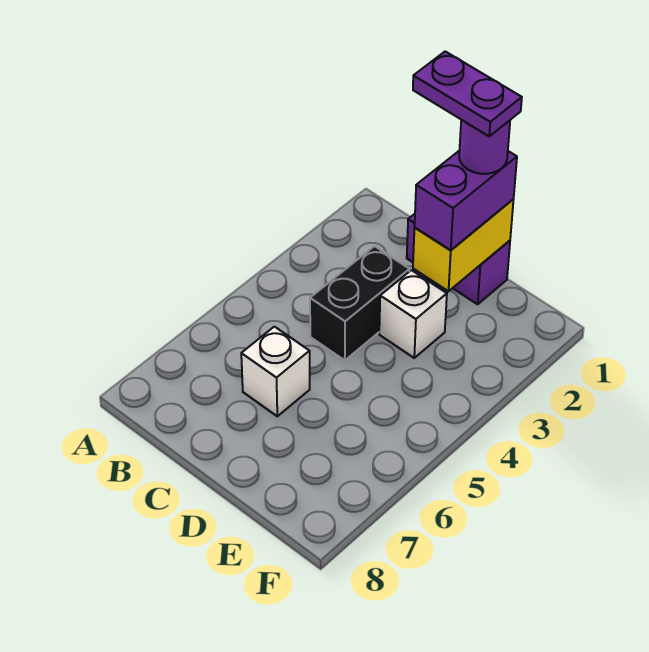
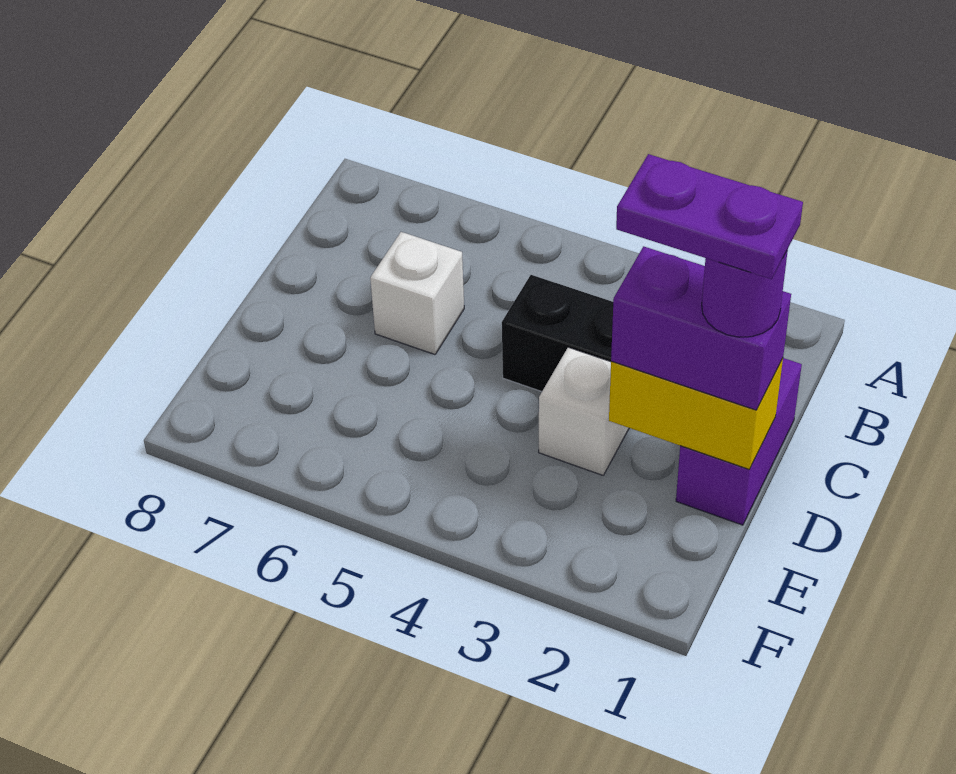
purple 1x2 plate [413,52,522,136] -> purple 1x2 plate turned to [616,154,803,279]

